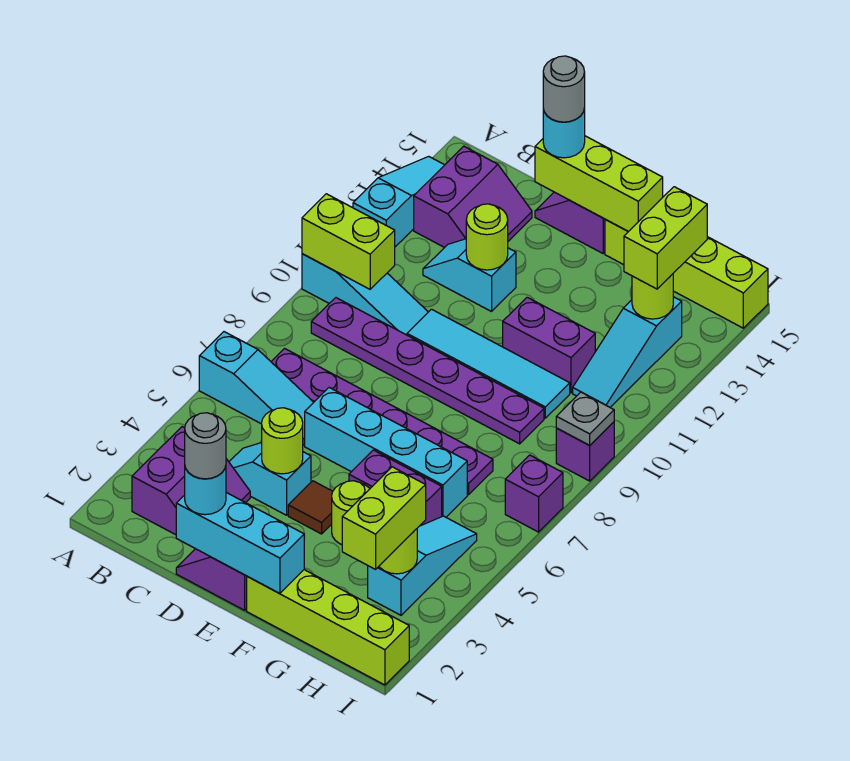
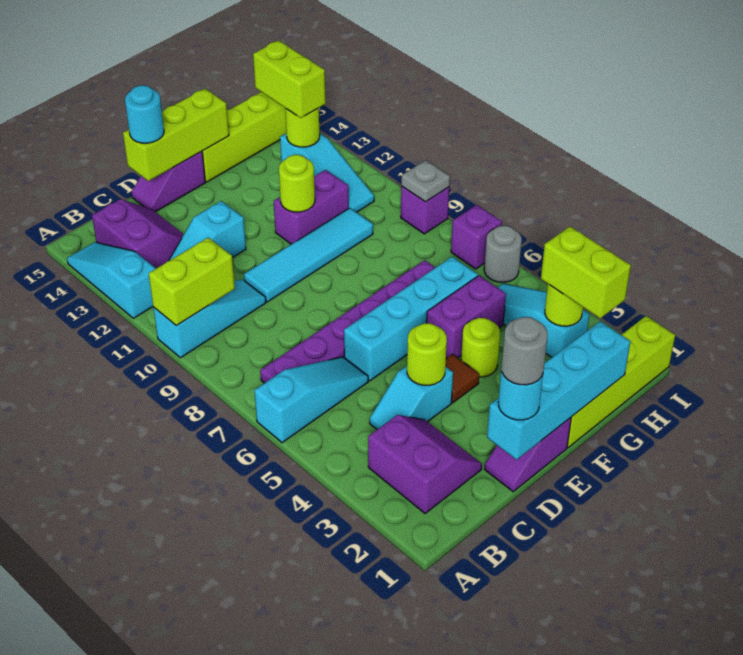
purple 1x6 plate [311,298,544,444] -> none
cyan 1x3 brick [176,493,304,594] -> cyan 1x4 brick [487,321,630,460]
lime 1x1 round brick [466,204,508,270] -> lime 1x1 round brick moved to [279,155,315,212]
grey 1x1 round brick [543,56,585,122] -> grey 1x1 round brick moved to [484,226,522,282]

